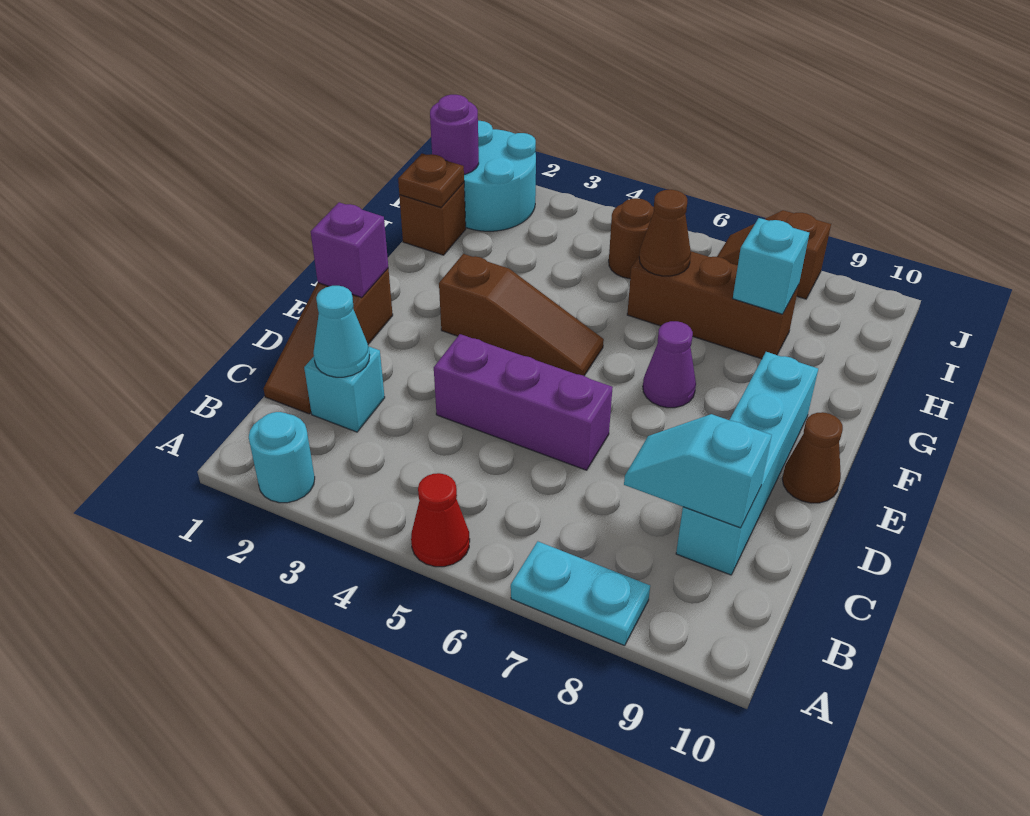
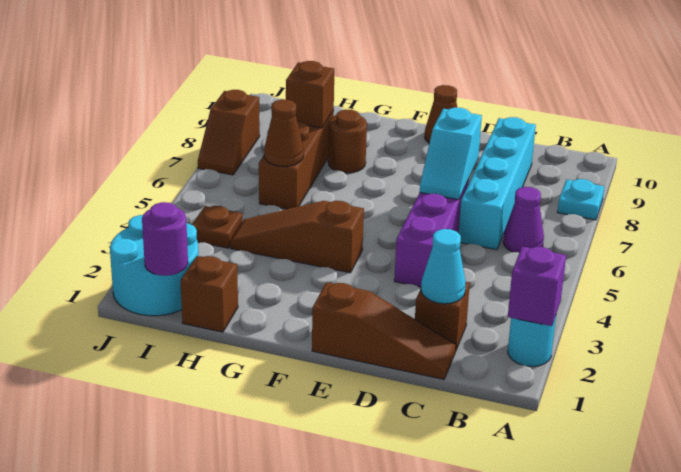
red 1x1 cone [411,473,470,567] -> none
cyan 1x2 plate [511,541,650,646] -> cyan 1x1 plate [557,179,604,220]
cyan 1x1 brick [304,347,385,432] -> brown 1x1 brick [415,282,470,350]
cyan 1x2 slope [624,414,772,528] -> cyan 1x2 slope moved to [420,107,482,200]
cyan 1x4 brick [676,352,818,575] -> cyan 1x4 brick turned to [459,117,536,250]
purple 1x1 brick [311,202,388,298] -> purple 1x1 brick moved to [508,247,566,326]
brown 1x3 slope [439,254,604,376] -> brown 1x3 slope turned to [230,201,364,273]
purple 1x1 cone [643,321,696,408] -> purple 1x1 cone moved to [503,187,544,253]
brown 1x1 plate [398,154,464,207] -> brown 1x1 plate moved to [192,206,242,248]
cyan 1x1 brick [733,218,809,314] -> brown 1x1 brick [286,61,334,128]
brown 1x1 round brick [609,198,654,279] -> brown 1x1 round brick moved to [328,109,367,173]

